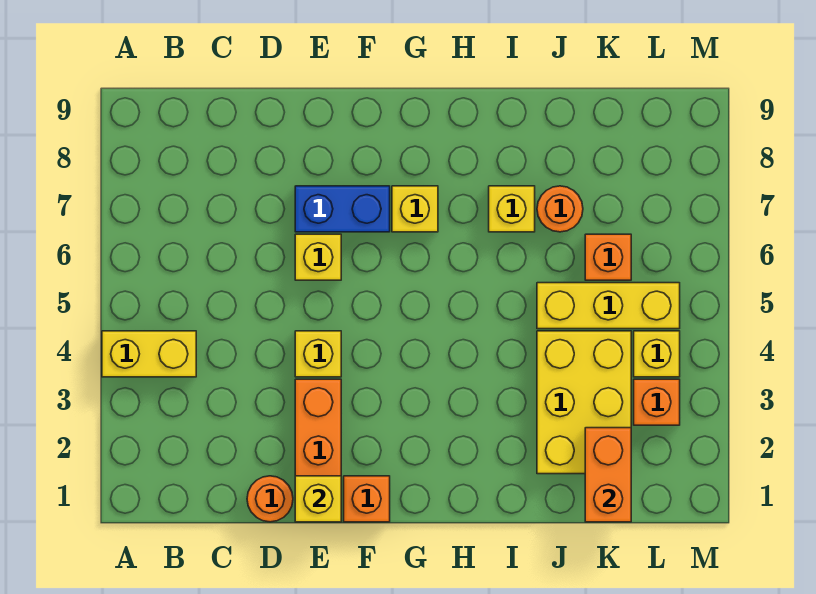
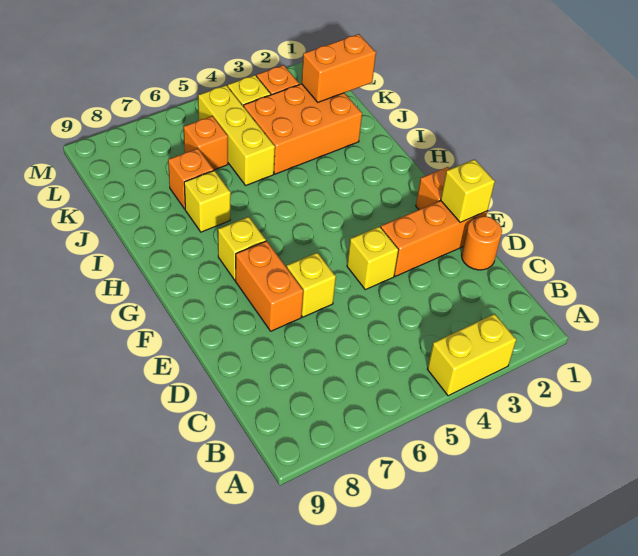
yellow 1x2 brick [102,331,196,377] -> yellow 1x2 brick turned to [427,314,516,396]
blue 1x2 brick [295,186,390,232] -> orange 1x2 brick [235,241,303,331]
yellow 2x3 brick [537,331,631,474] -> orange 2x3 brick [244,84,362,174]
orange 1x1 round brick [537,186,583,232] -> orange 1x1 brick [168,148,214,209]

